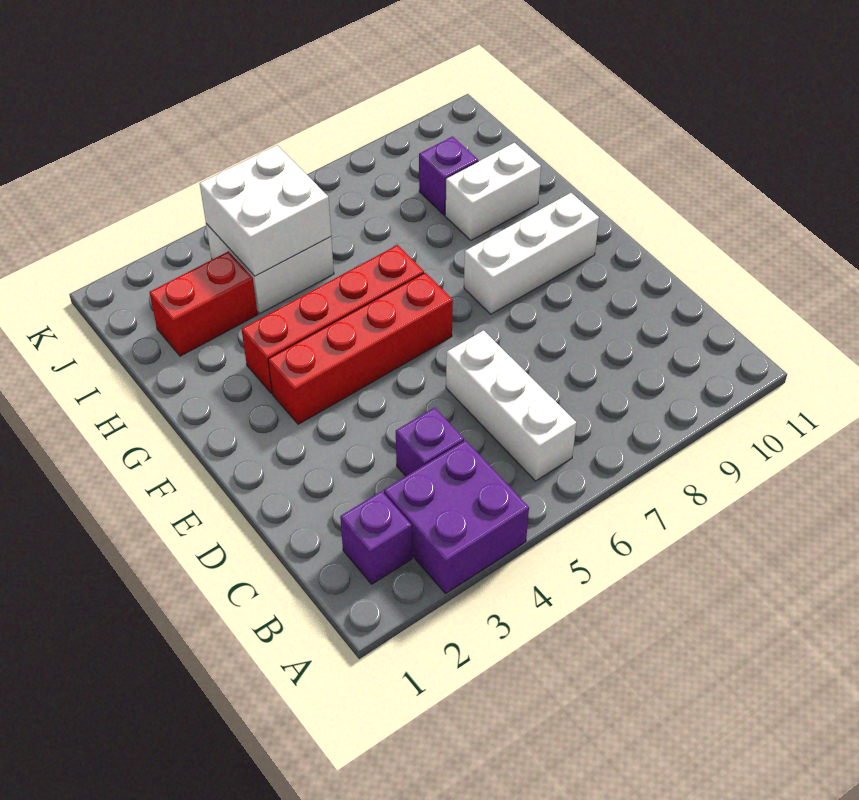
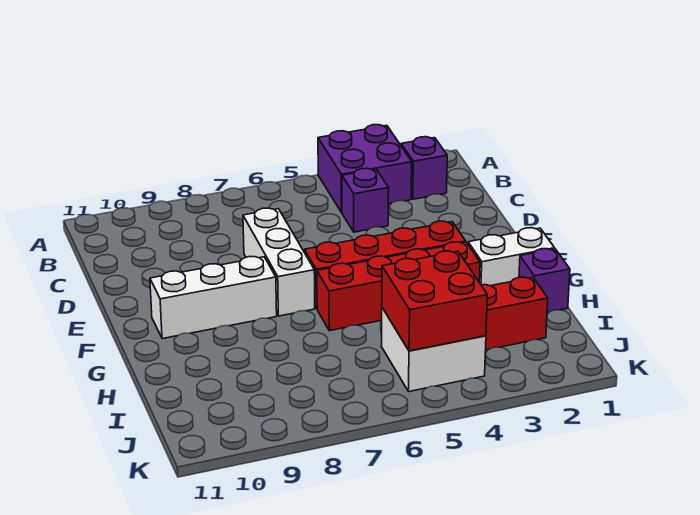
white 1x3 brick [446,330,576,481] -> white 1x3 brick moved to [243,208,315,316]
white 1x2 brick [445,143,541,240] -> white 1x2 brick moved to [468,228,555,286]
white 2x2 brick [200,145,331,276] -> red 2x2 brick [382,251,487,351]
purple 1x1 brick [419,137,478,215] -> purple 1x1 brick moved to [519,249,570,312]

